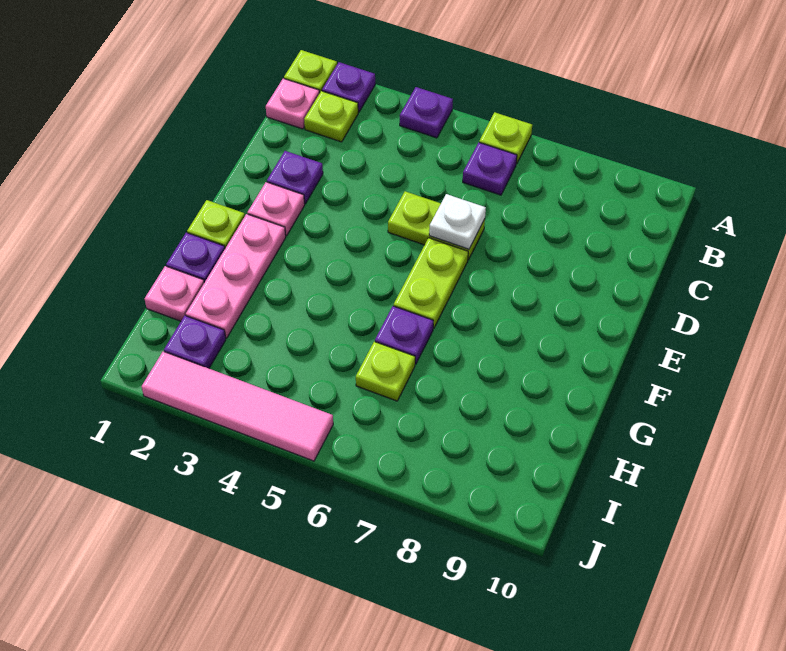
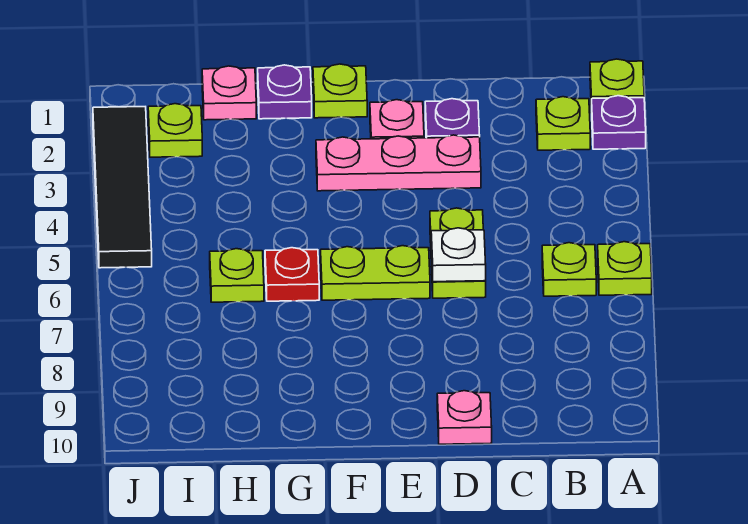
purple 1x1 plate [400,87,453,138] -> none
pink 1x1 plate [266,78,320,129] -> pink 1x1 plate moved to [437,391,492,444]
purple 1x1 plate [463,143,517,195] -> lime 1x1 plate [542,243,596,296]
pink 1x3 plate [186,214,286,338] -> pink 1x3 plate moved to [316,135,481,191]
purple 1x1 plate [375,306,433,364] -> red 1x1 plate [265,248,319,301]
purple 1x1 plate [164,316,226,368] -> lime 1x1 plate [148,104,202,157]
pink 1x4 tile [142,352,333,461] -> black 1x4 tile [93,107,152,268]

